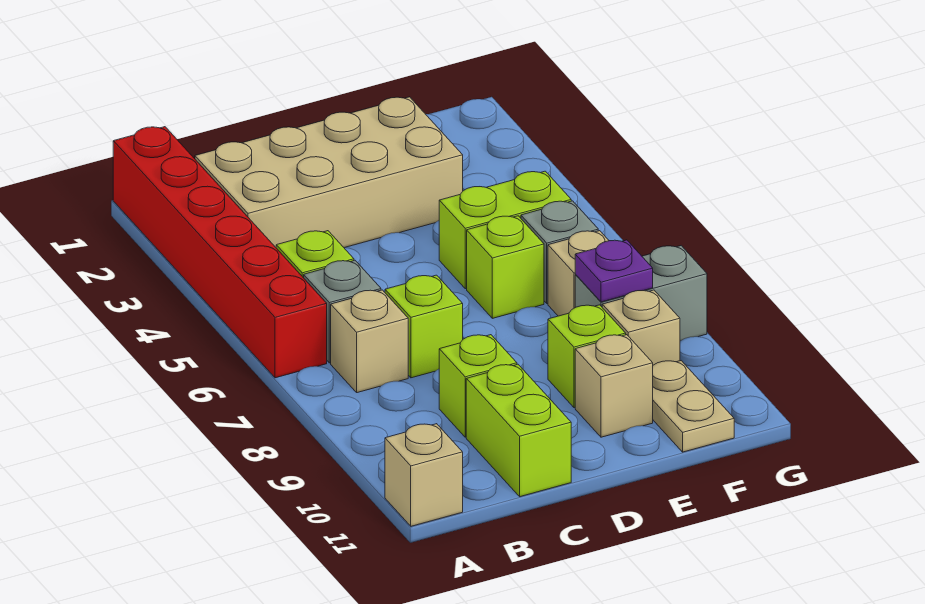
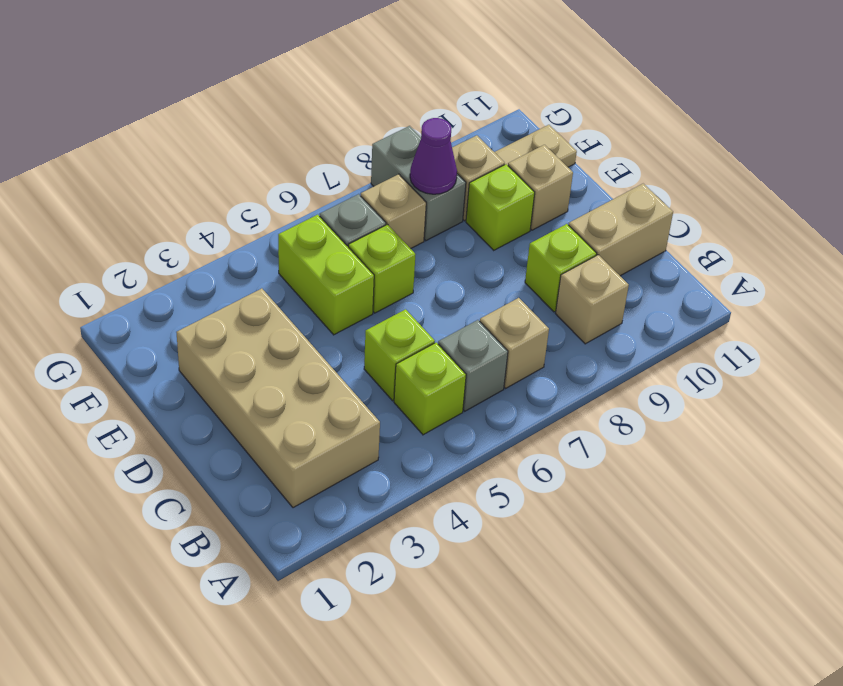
red 1x6 brick [113,127,327,378] -> none
tan 1x1 brick [385,424,463,526] -> tan 1x1 brick moved to [556,255,629,344]
lime 1x1 brick [385,275,463,378] -> lime 1x1 brick moved to [364,309,435,401]
lime 1x2 brick [466,364,571,497] -> tan 1x2 brick [569,184,673,276]
purple 1x1 plate [575,240,653,302] -> purple 1x1 cone [410,118,457,194]

